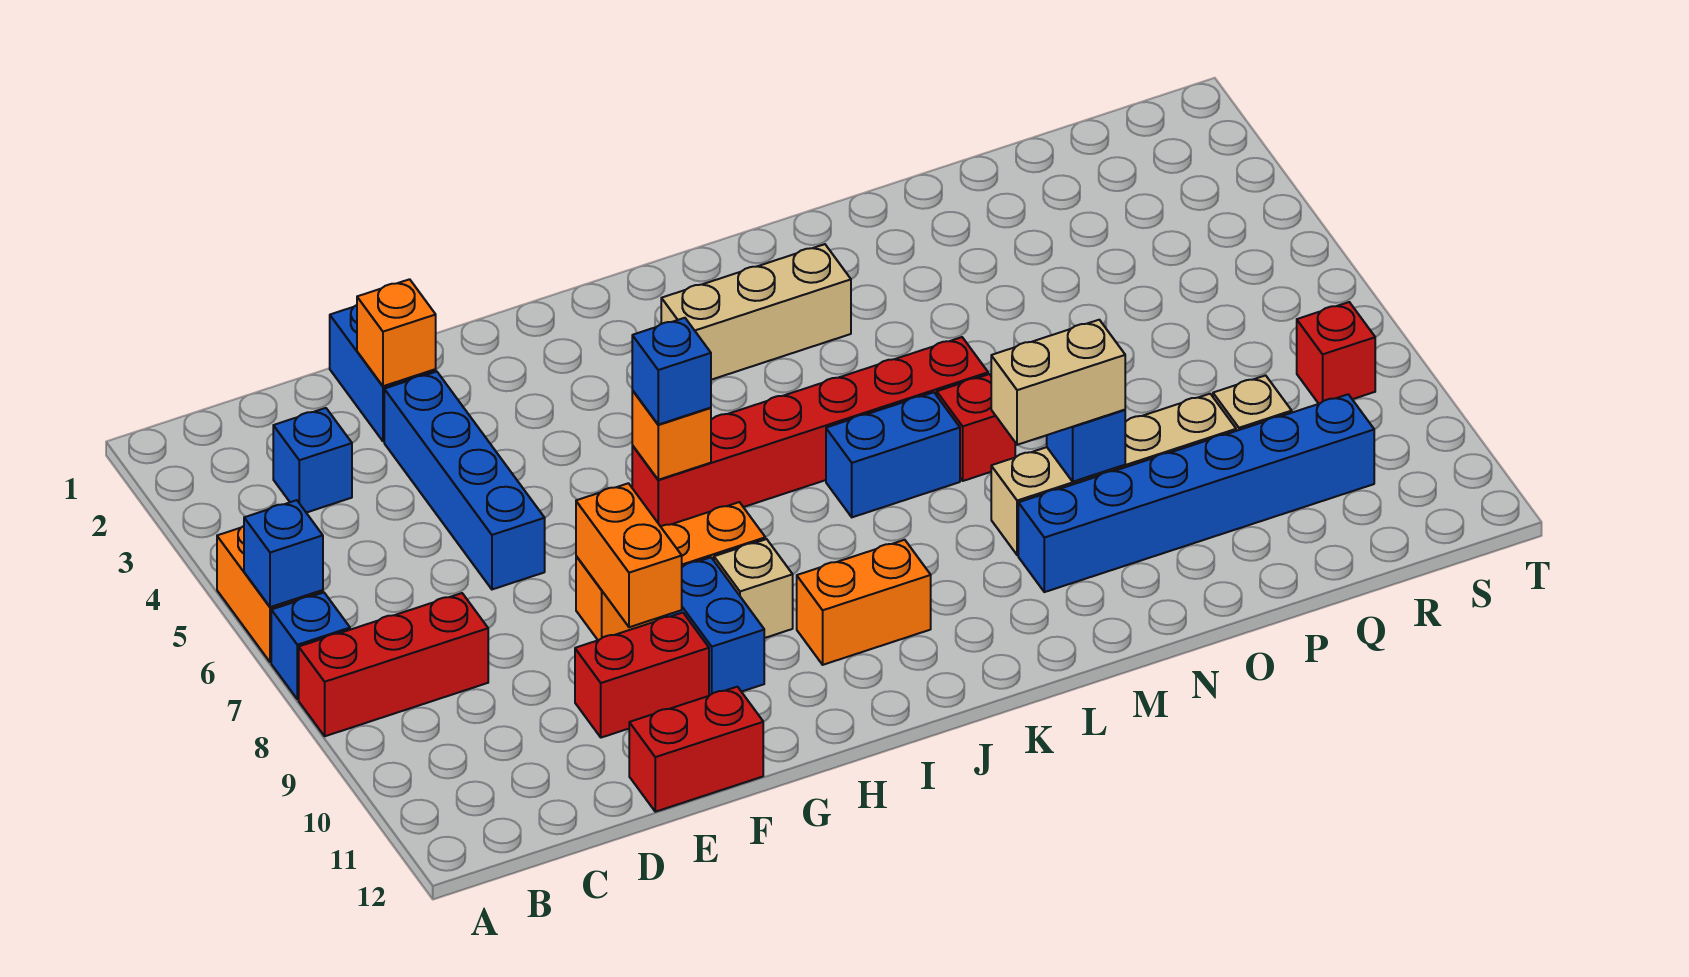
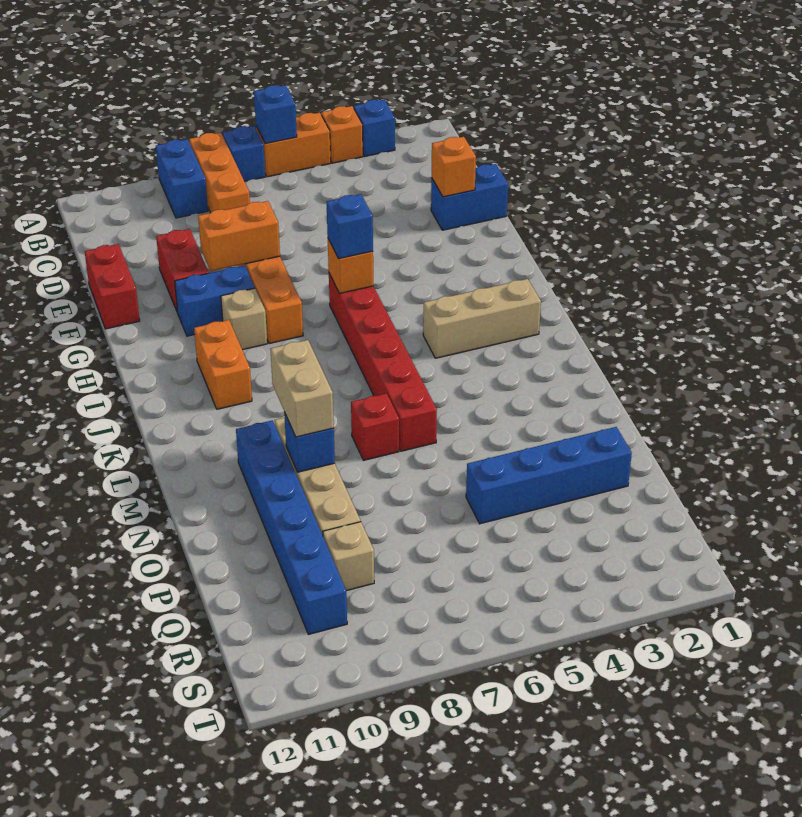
none -> orange 1x1 brick [321,106,363,163]
red 1x3 brick [299,593,488,736] -> orange 1x3 brick [189,133,250,213]
blue 1x1 brick [273,408,352,513] -> blue 1x1 brick moved to [354,100,395,156]
blue 1x4 brick [384,372,545,589] -> blue 1x4 brick moved to [466,427,632,524]
tan 1x3 brick [661,244,851,380] -> tan 1x3 brick turned to [423,279,541,358]
blue 1x2 brick [826,392,960,517] -> blue 1x2 brick moved to [156,139,208,218]
red 1x1 brick [1297,302,1375,404] -> none

